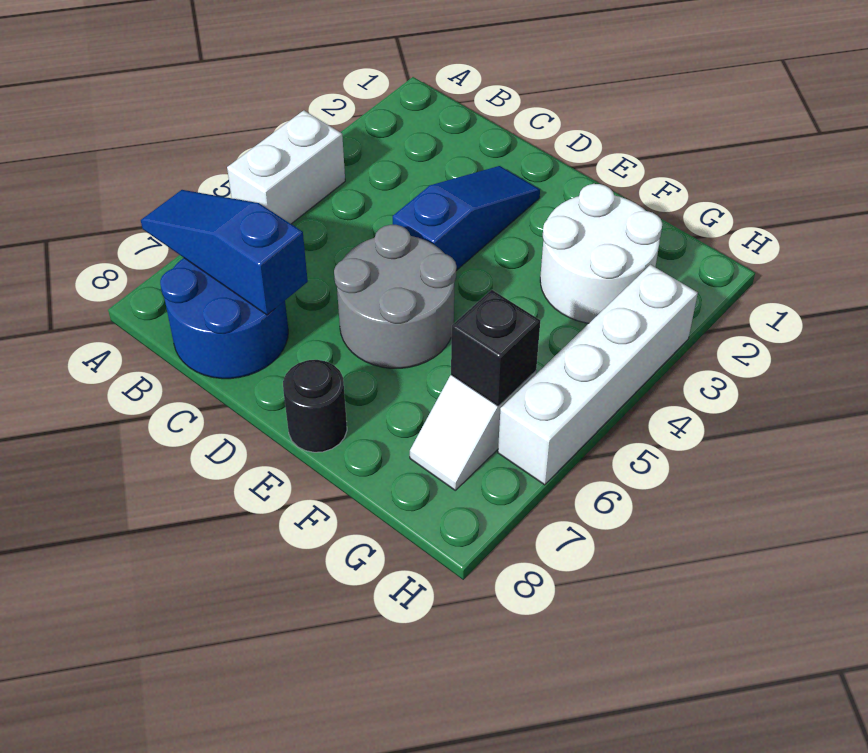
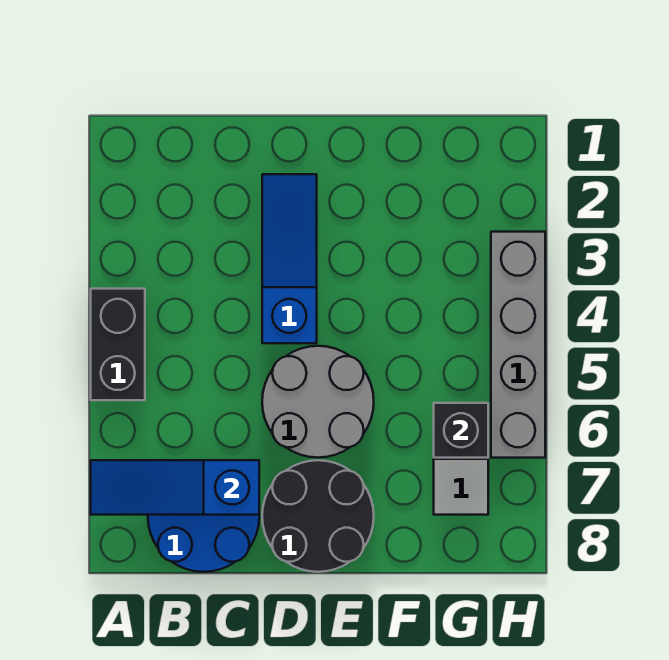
white 1x2 brick [227,110,345,224] -> black 1x2 brick [91,289,145,400]
black 1x1 round brick [283,360,347,452] -> black 2x2 round brick [262,460,374,572]
white 2x2 round brick [540,184,662,323] -> none
white 1x4 brick [498,265,698,485] -> grey 1x4 brick [491,232,545,458]

